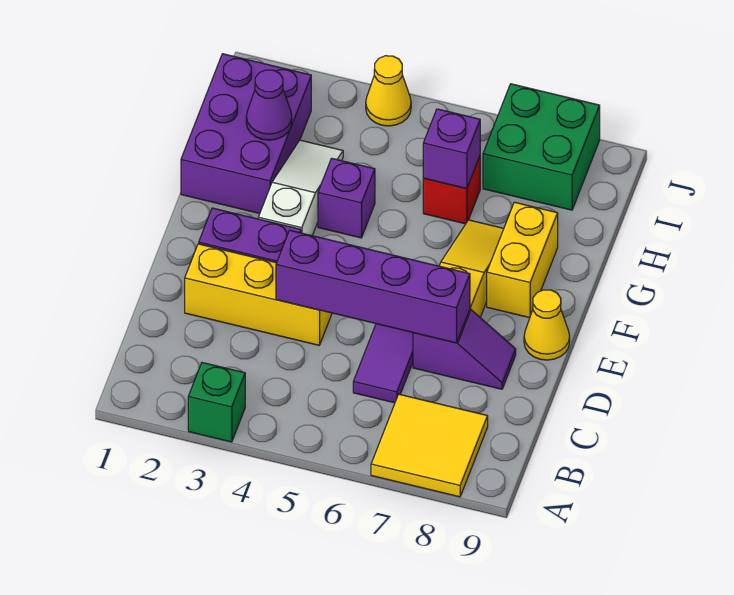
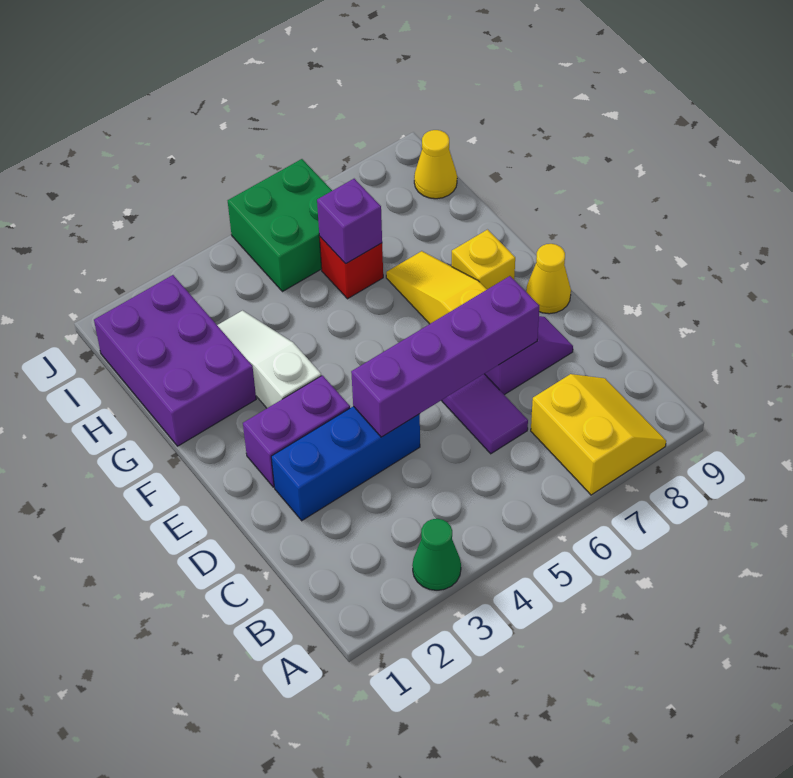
green 1x1 brick [188,363,245,442] -> green 1x1 cone [412,519,461,590]
yellow 2x2 tile [371,394,488,497] -> yellow 2x2 slope [531,374,666,495]
yellow 1x3 brick [185,244,332,345] -> blue 1x3 brick [271,406,420,521]
yellow 1x2 brick [487,202,558,318] -> yellow 1x1 brick [452,230,515,289]
purple 1x1 brick [318,158,375,238] -> none
purple 1x1 cone [246,70,292,140] -> none
green 2x2 brick [483,84,600,210] -> green 2x2 brick moved to [228,159,332,292]
yellow 1x1 cone [366,56,411,126] -> yellow 1x1 cone moved to [414,130,457,199]

